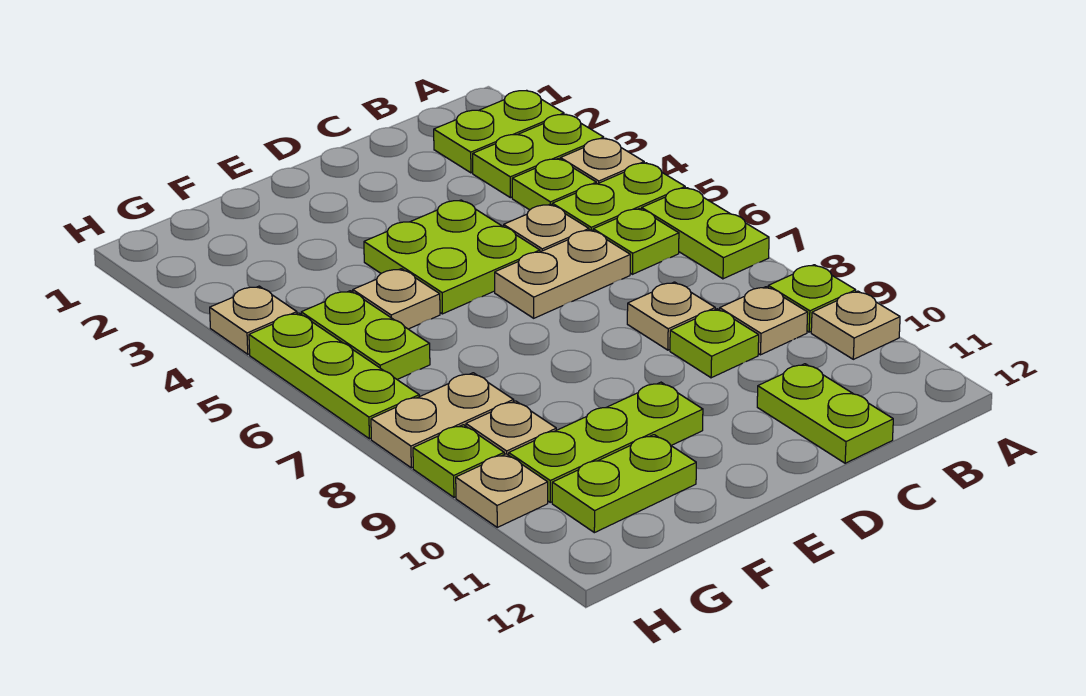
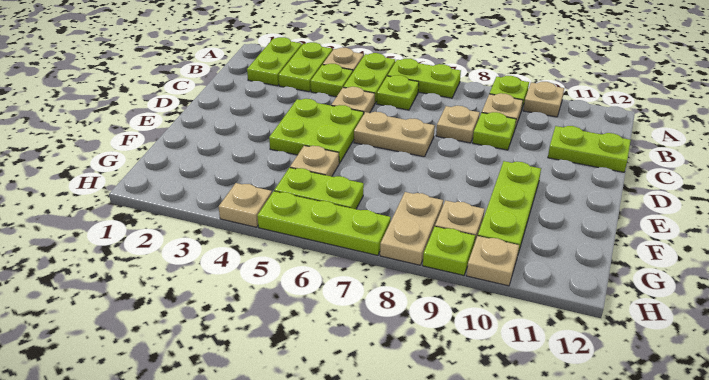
tan 1x2 plate [495,230,630,318] -> tan 1x2 plate turned to [354,112,435,157]
lime 1x2 plate [552,435,696,533] -> none

